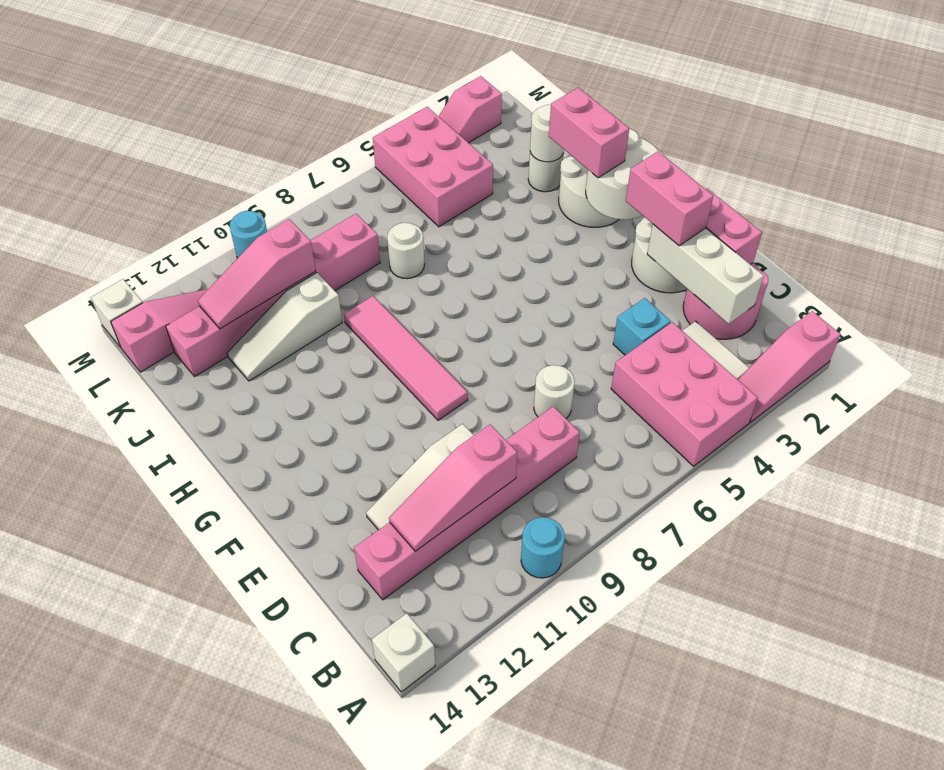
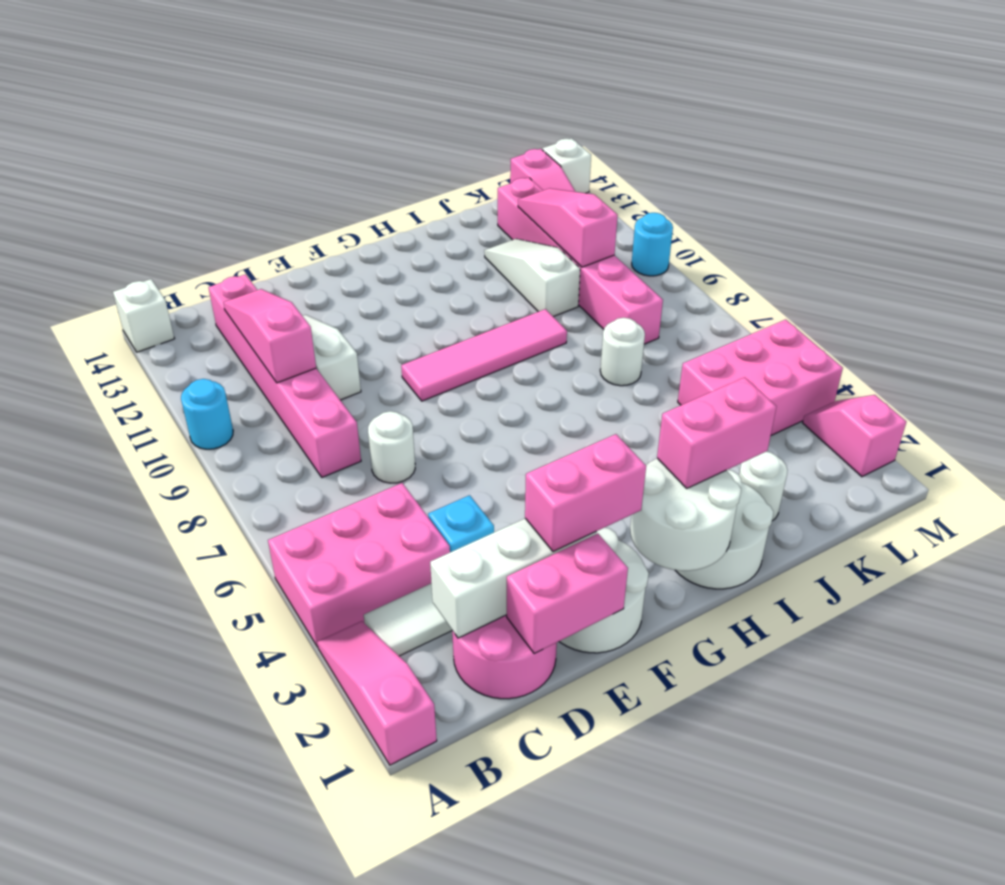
white 1x1 round brick [530,105,564,162] -> none

